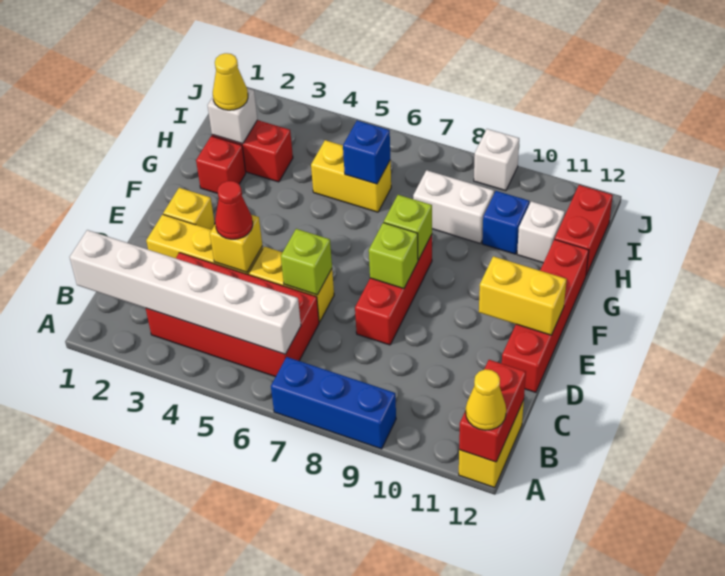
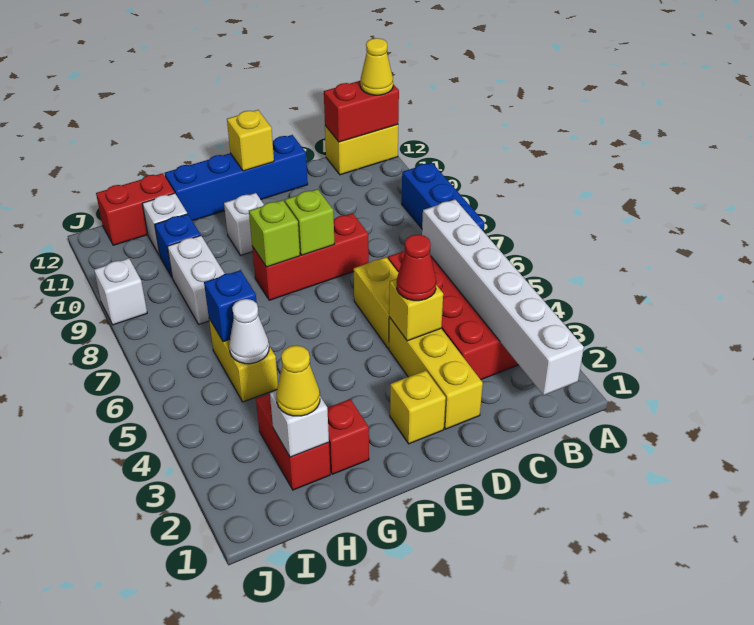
lime 1x1 brick [281,229,332,295] -> none
red 1x4 brick [502,239,589,392] -> blue 1x4 brick [165,135,308,221]
yellow 1x2 brick [479,256,567,335] -> yellow 1x1 brick [227,110,274,171]
none -> white 1x1 brick [224,193,264,255]
none -> white 1x1 cone [229,299,269,364]

